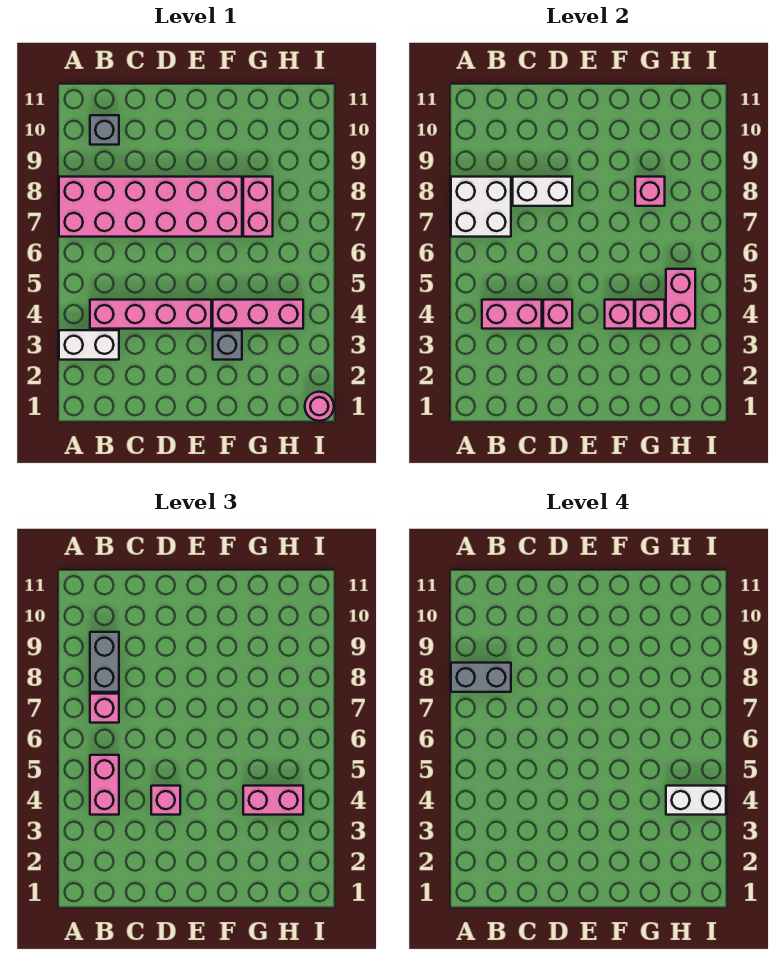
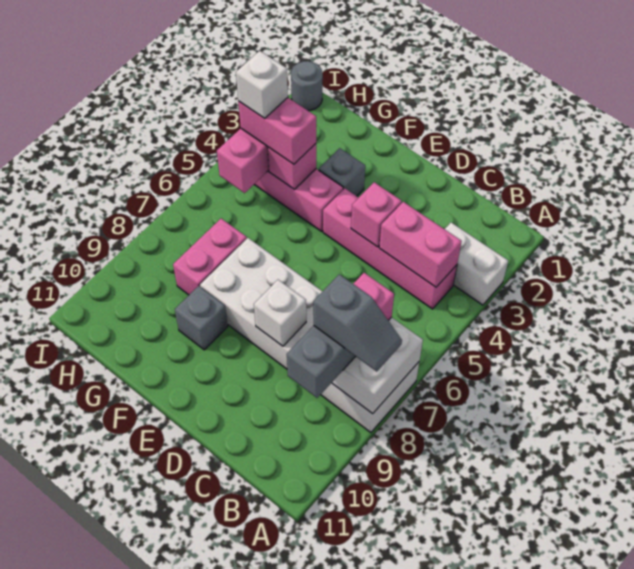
pink 2x6 brick [59,177,242,237] -> white 2x6 brick [200,238,419,432]
grey 1x2 brick [451,663,511,692] -> grey 1x2 slope [313,274,402,372]
pink 1x2 brick [90,755,119,815] -> none
grey 1x1 brick [90,115,119,145] -> grey 1x1 brick moved to [175,286,228,350]
white 1x2 brick [513,177,572,206] -> white 1x1 brick [254,280,306,346]
pink 1x1 brick [151,786,180,815] -> none
pink 1x1 brick [605,300,634,329] -> none
pink 1x1 brick [635,177,665,206] -> none
white 1x2 brick [666,786,726,815] -> white 1x1 brick [236,51,288,118]
pink 1x1 round brick [305,392,334,421] -> grey 1x1 round brick [291,61,323,111]

